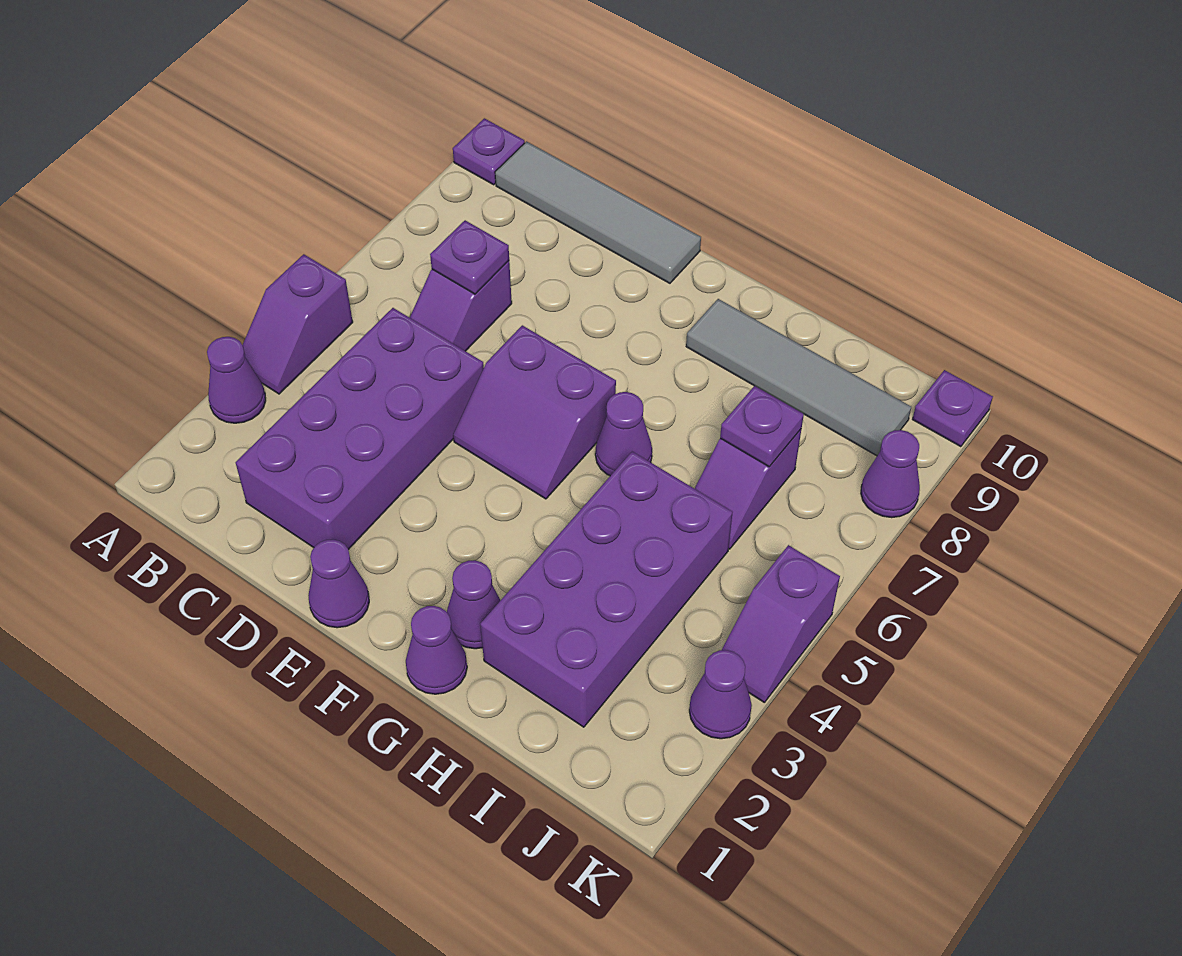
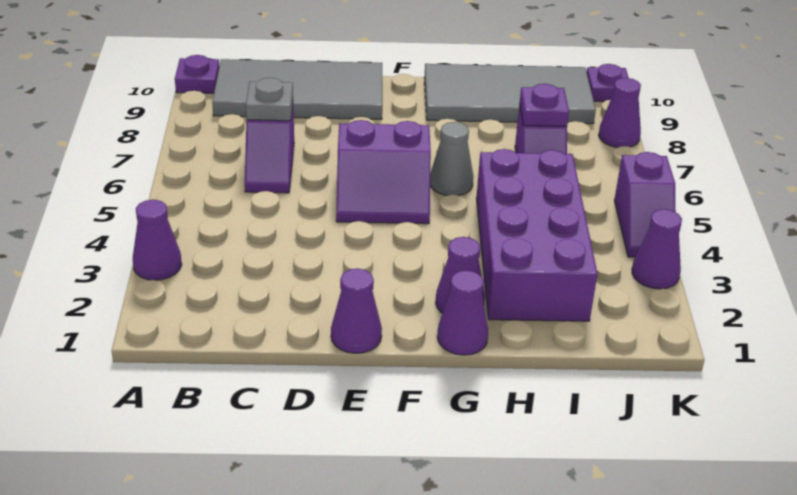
purple 1x2 slope [243,254,353,394] -> none
grey 1x4 tile [495,141,701,283] -> grey 2x4 tile [212,59,382,119]
purple 2x4 brick [236,308,484,550] -> none
purple 1x1 plate [430,220,509,294] -> grey 1x1 plate [246,78,293,121]
purple 1x1 cone [595,392,652,476] -> grey 1x1 cone [430,122,473,196]
grey 1x4 tile [686,299,911,456] -> grey 2x4 tile [424,64,596,124]

